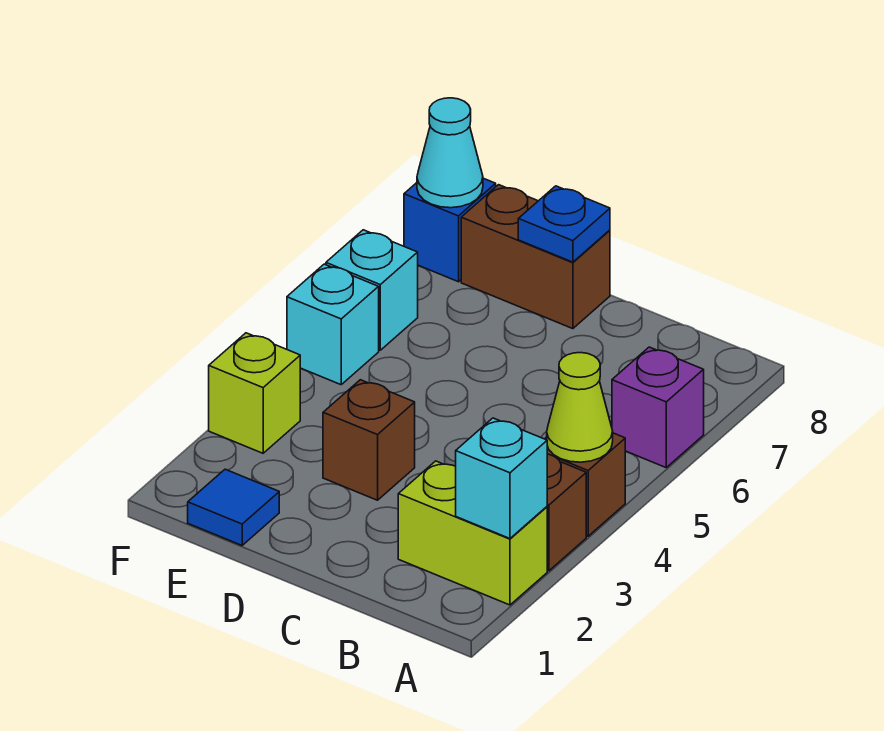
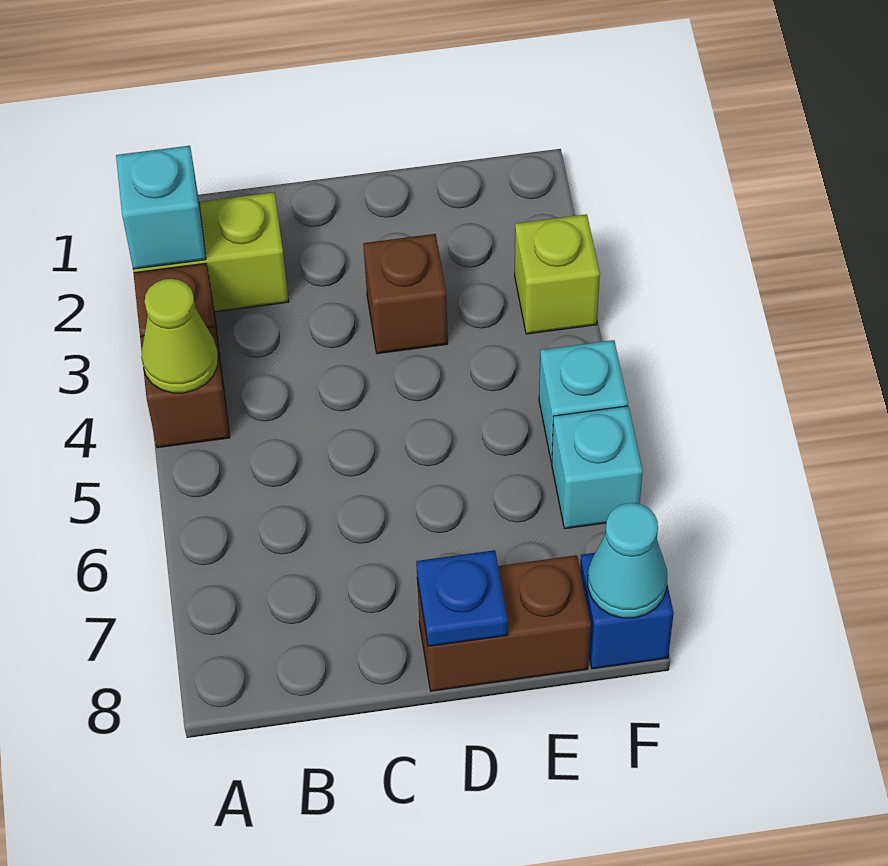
purple 1x1 brick [612,347,704,467] -> none
blue 1x1 tile [188,469,279,545] -> none

